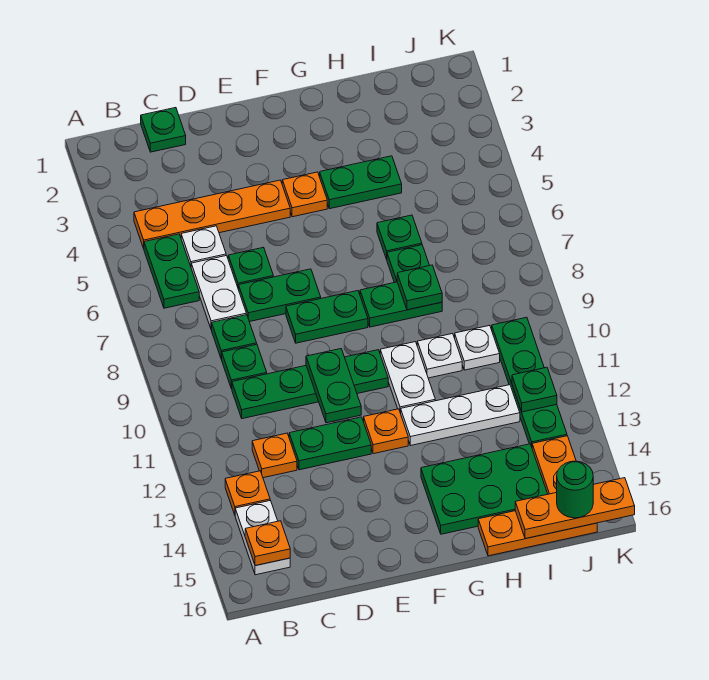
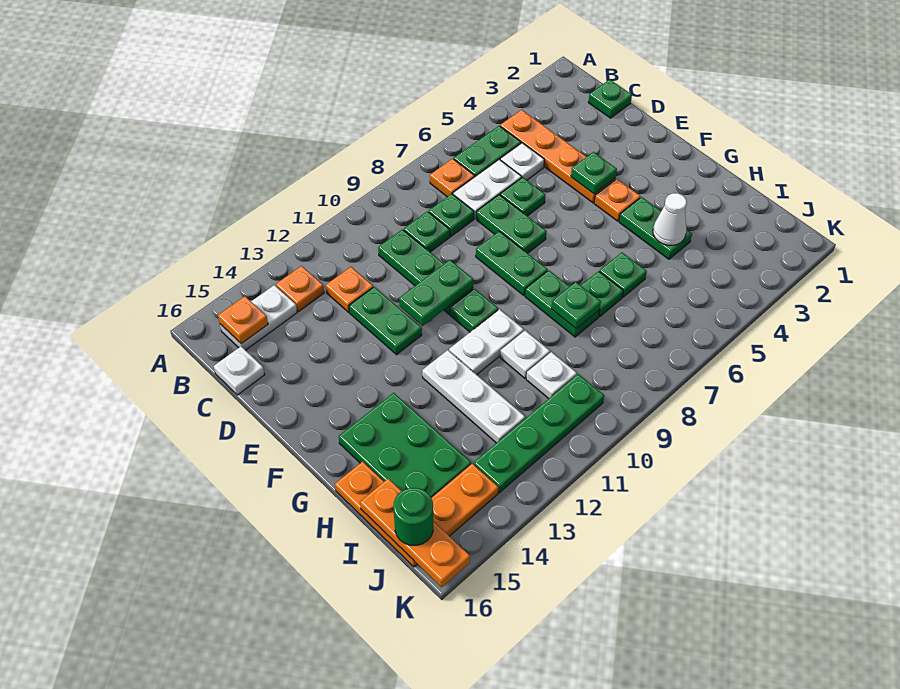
none -> white 1x1 plate [214,346,265,395]
orange 1x1 plate [364,409,408,454] -> orange 1x1 plate moved to [430,159,475,197]
none -> white 1x1 cone [653,193,687,245]
green 1x1 plate [512,367,557,412] -> green 1x1 plate moved to [571,152,617,194]

